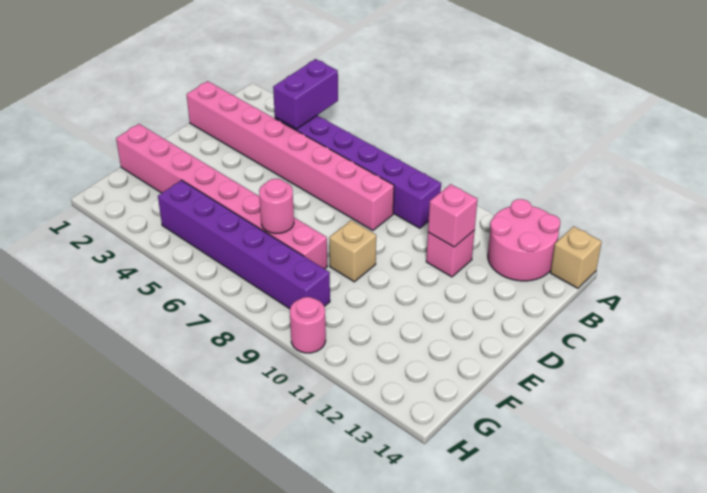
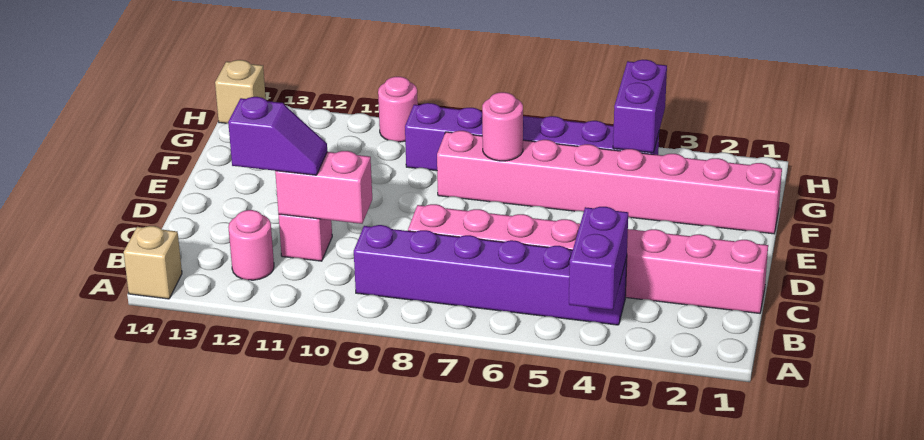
pink 2x2 round brick [488,199,560,281] -> pink 1x1 round brick [228,210,274,280]
pink 1x1 brick [428,184,477,247] -> pink 1x2 brick [275,151,372,224]
none -> purple 1x2 slope [228,97,327,175]
tan 1x1 brick [329,220,376,282] -> tan 1x1 brick moved to [215,60,266,123]
none -> purple 1x2 brick [613,60,667,153]

